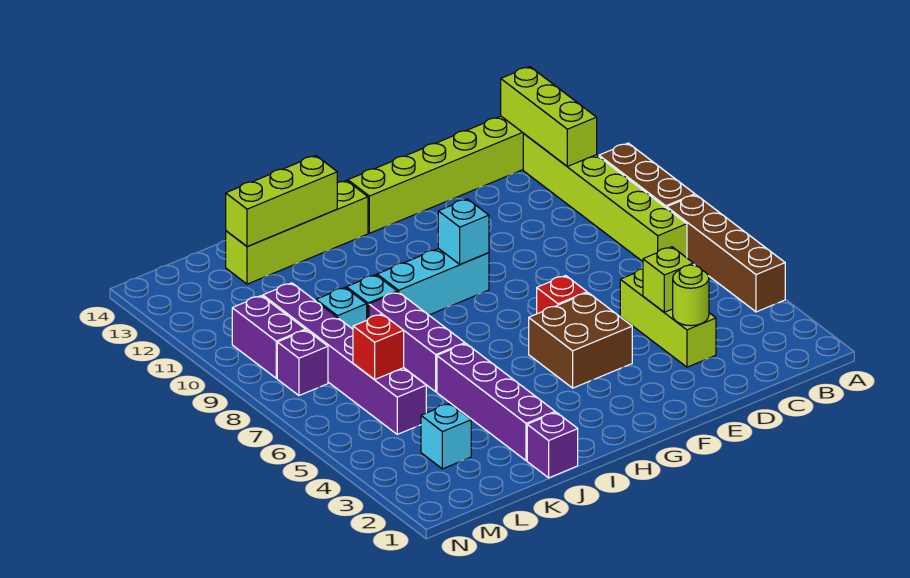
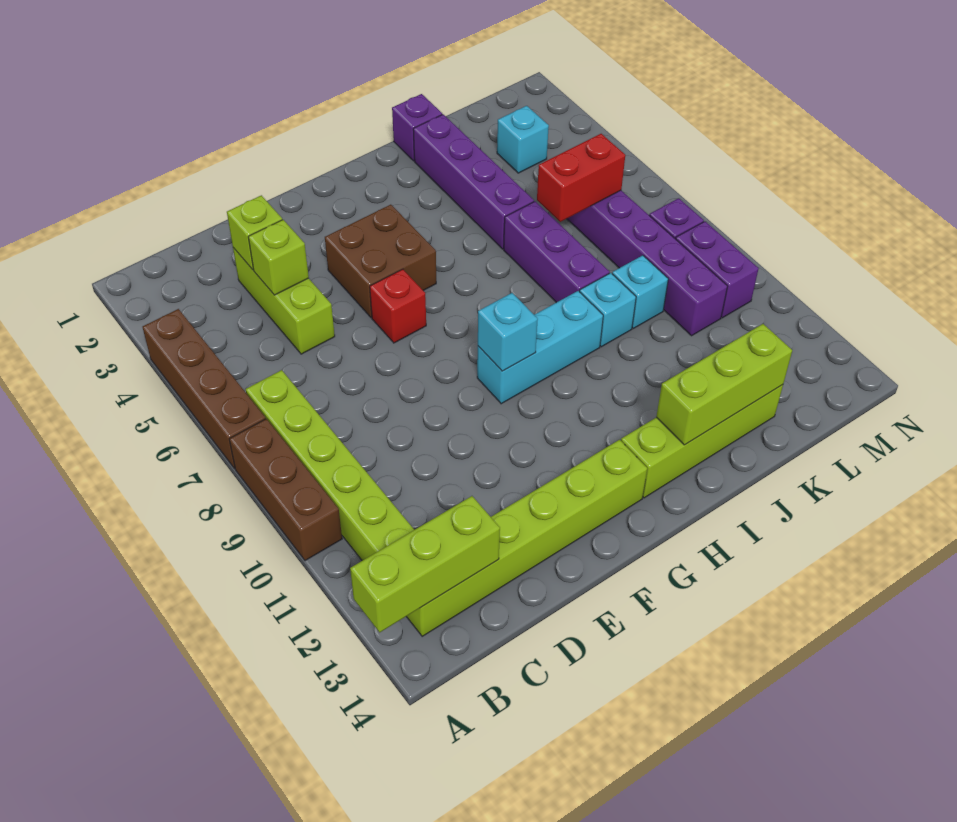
lime 1x3 brick [501,67,597,166] -> lime 1x3 brick turned to [350,496,500,632]
lime 1x1 round brick [673,265,709,326] -> lime 1x1 brick [227,195,282,270]
red 1x1 brick [353,314,404,380] -> red 1x2 brick [537,134,625,222]

